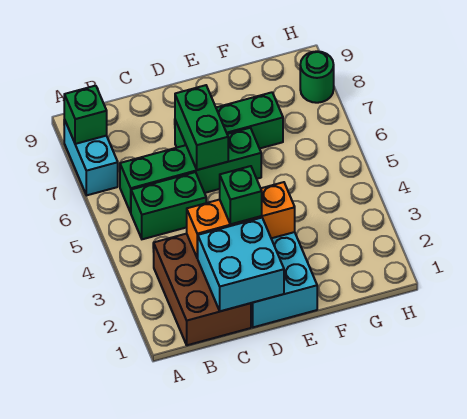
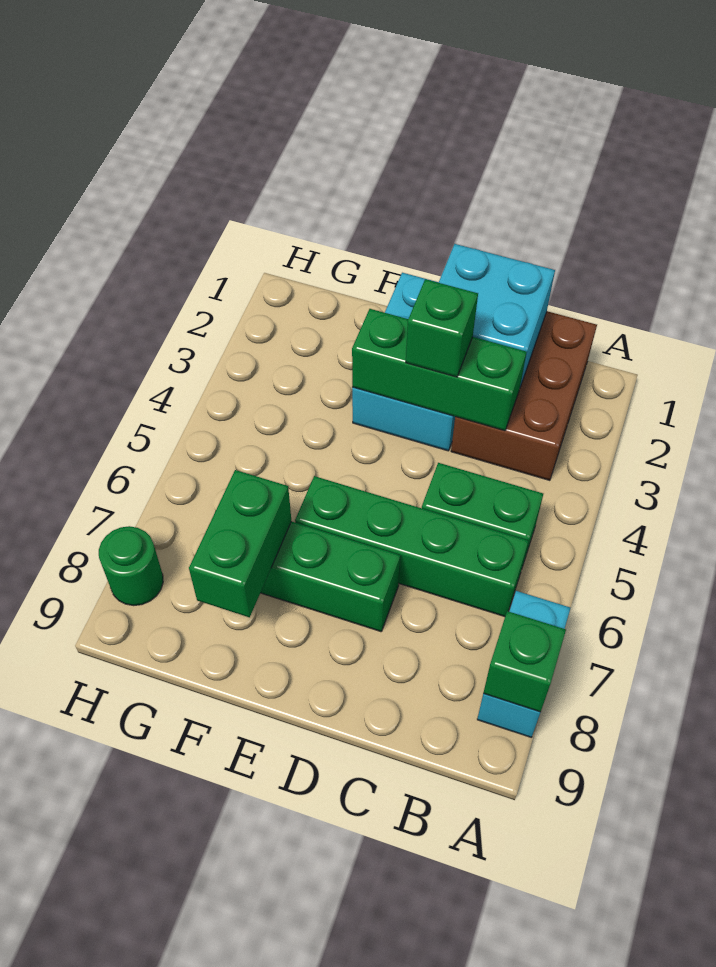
orange 1x3 brick [187,182,295,258] -> green 1x3 brick [352,309,527,431]
green 1x2 brick [175,85,228,170] -> green 1x2 brick moved to [189,470,291,617]

